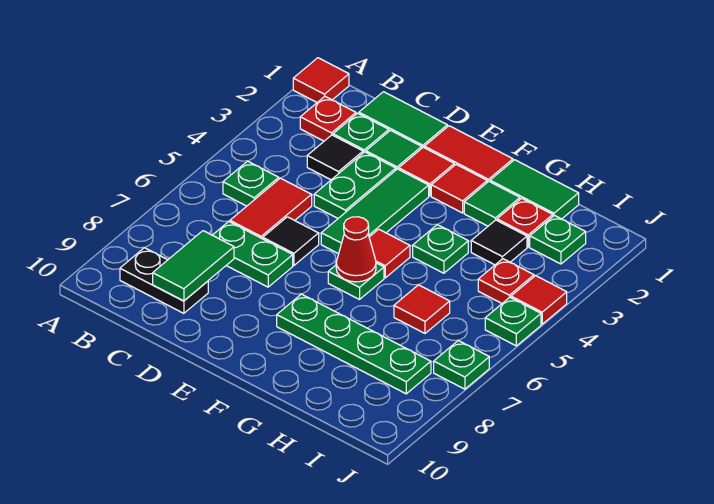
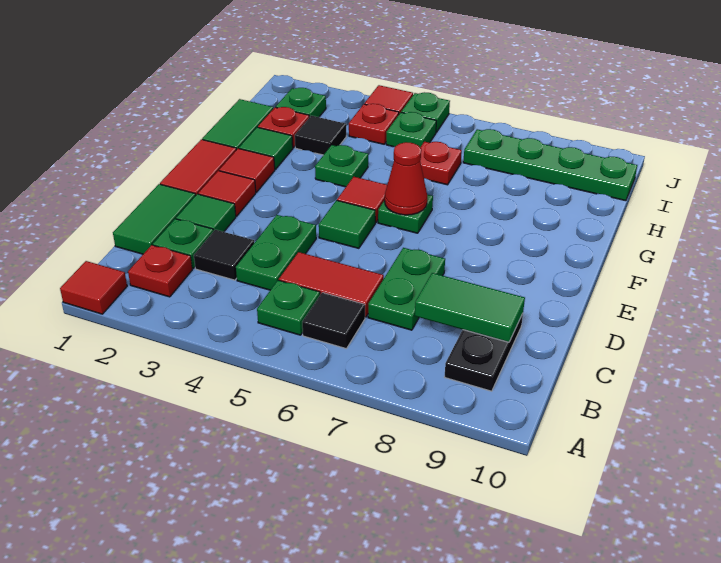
green 1x2 plate [314,152,396,218] -> green 1x2 plate turned to [236,215,316,290]
black 1x1 tile [263,217,319,265] -> black 1x1 tile moved to [302,293,365,349]
green 1x3 tile [321,169,429,254] -> green 1x1 tile [319,200,375,248]
green 1x4 plate [277,294,431,394] -> green 1x4 plate turned to [463,129,637,201]
red 1x1 tile [394,285,450,333] -> red 1x1 plate [420,142,462,185]
green 1x1 plate [434,341,489,389] -> green 1x1 plate moved to [386,112,436,147]

